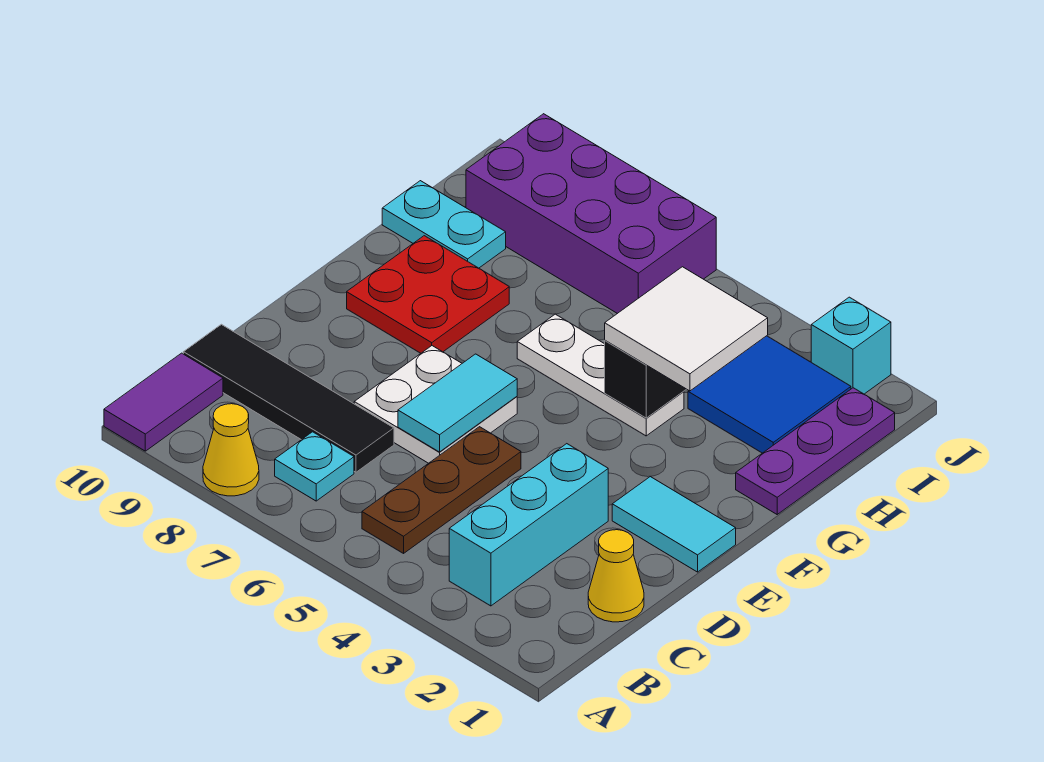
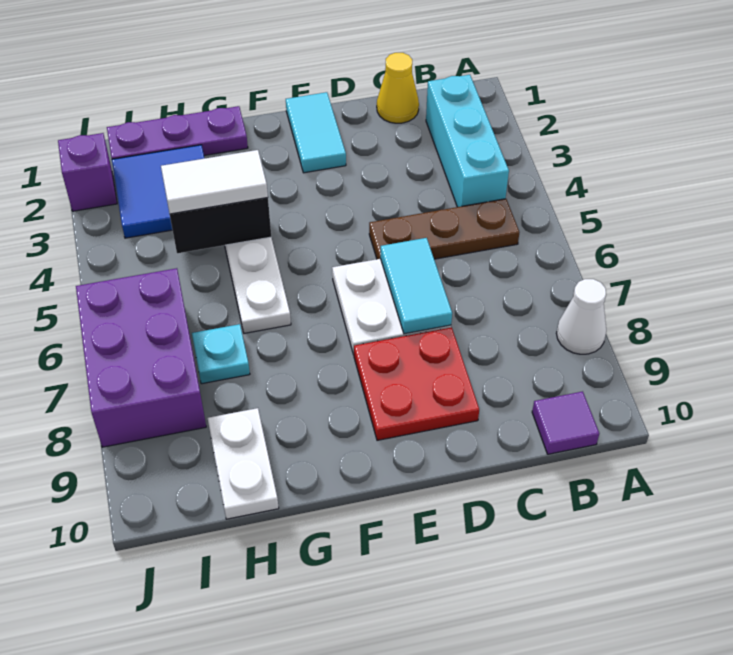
yellow 1x1 cone [203,404,259,496] -> white 1x1 cone [556,279,606,354]
purple 1x2 tile [104,353,223,451] -> purple 1x1 tile [532,391,599,454]
cyan 1x3 brick [449,444,608,606] -> cyan 1x3 brick turned to [426,75,509,207]
cyan 1x1 plate [275,432,354,501] -> cyan 1x1 plate moved to [192,324,250,384]
black 1x4 tile [183,324,394,472] -> none
cyan 1x2 tile [398,354,517,452] -> cyan 1x2 tile turned to [381,238,452,334]
red 2x2 plate [347,236,509,353] -> red 2x2 plate moved to [354,327,479,440]
white 2x2 tile [605,267,768,391] -> white 1x2 tile [161,150,268,214]
cyan 1x2 plate [382,181,506,268] -> white 1x2 plate [208,408,279,519]
purple 2x4 brick [466,114,716,314] -> purple 2x3 brick [76,268,206,447]
cyan 1x1 brick [811,297,891,394] -> purple 1x1 brick [58,133,117,211]

